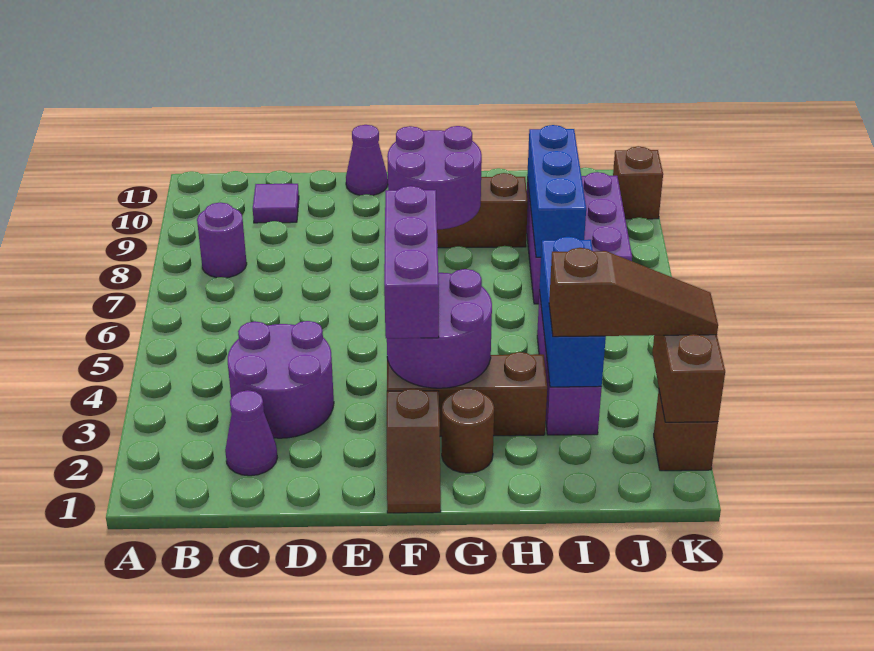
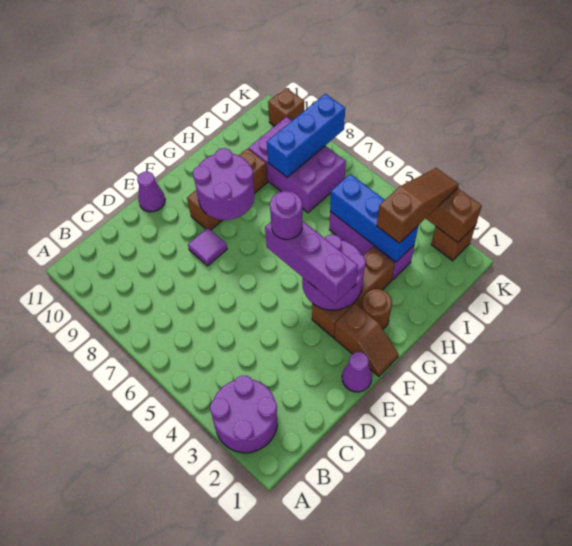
purple 1x1 round brick [197,203,247,278] -> purple 1x1 round brick moved to [270,191,302,239]
purple 1x1 cone [225,390,277,476] -> purple 1x1 cone moved to [342,352,372,392]
purple 2x2 round brick [228,321,334,438] -> purple 2x2 round brick moved to [210,376,277,453]
purple 1x1 tile [253,184,299,223] -> purple 1x1 tile moved to [188,228,227,266]
blue 1x3 brick [527,125,586,257] -> blue 1x3 brick turned to [267,94,345,177]

